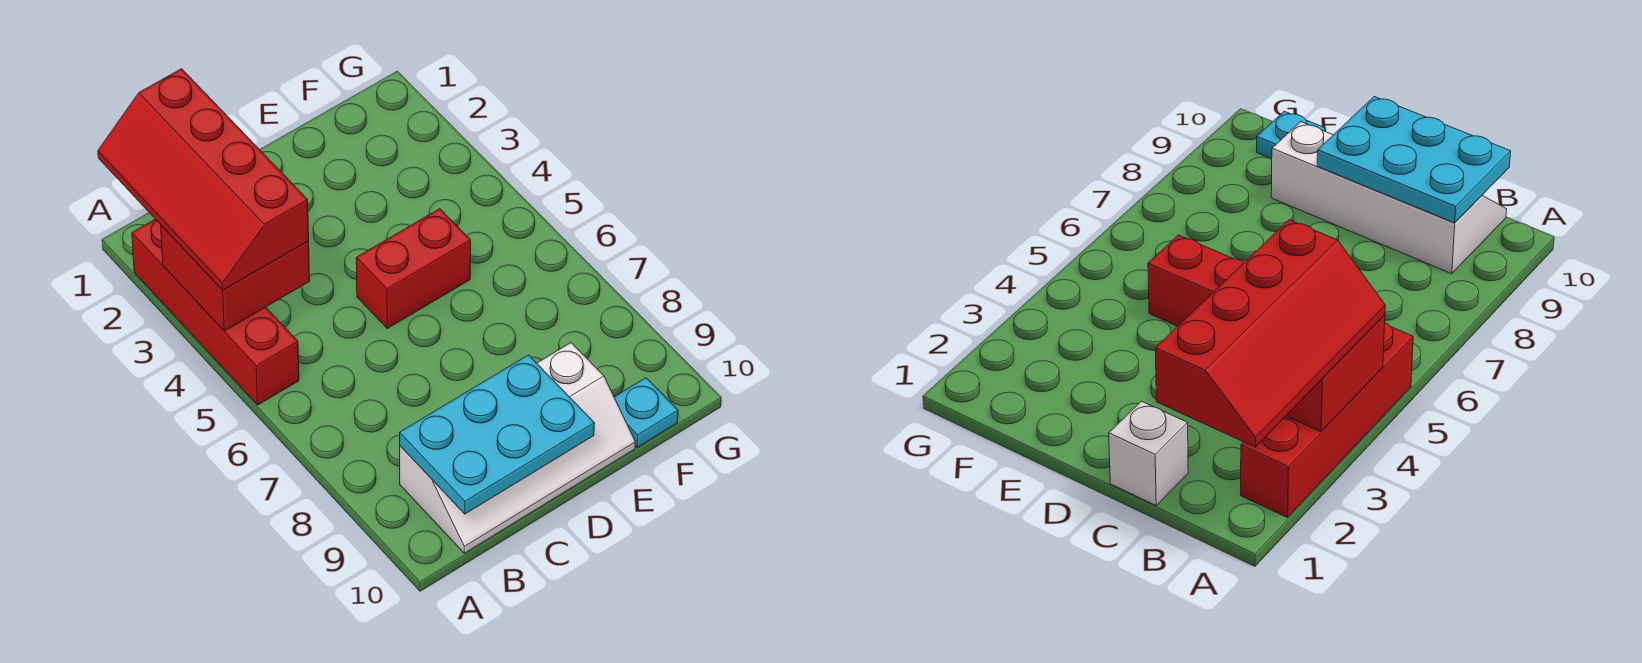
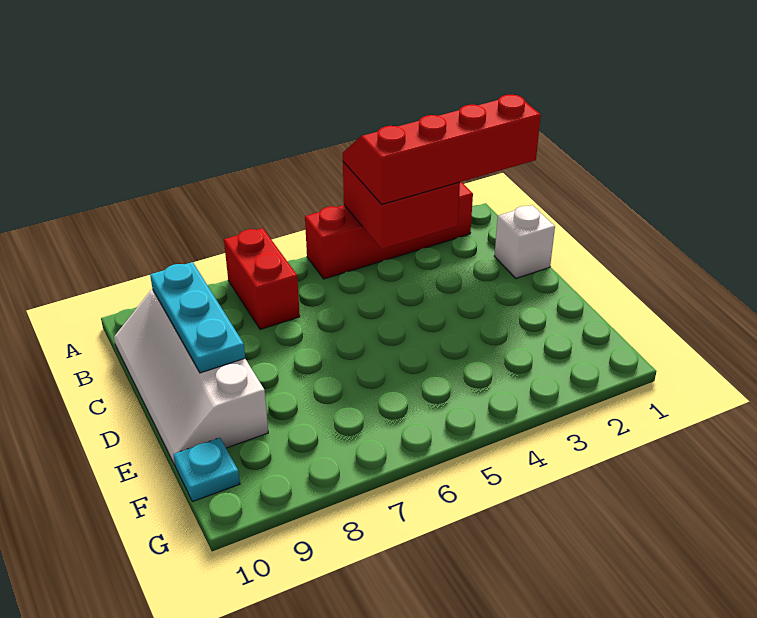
cyan 2x3 plate [400,355,594,514] -> cyan 1x3 plate [150,262,245,373]
red 1x2 brick [356,209,471,328] -> red 1x2 brick moved to [224,228,300,329]

